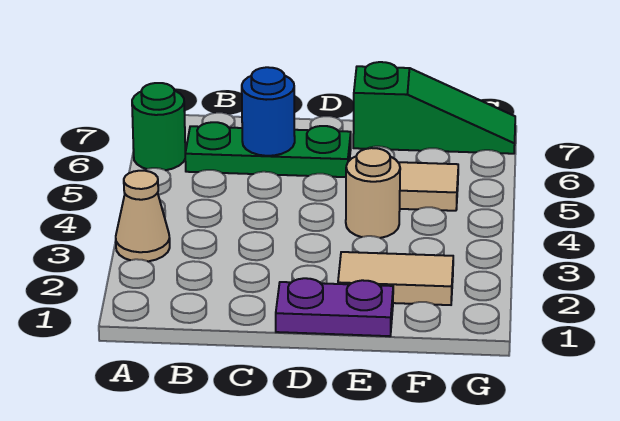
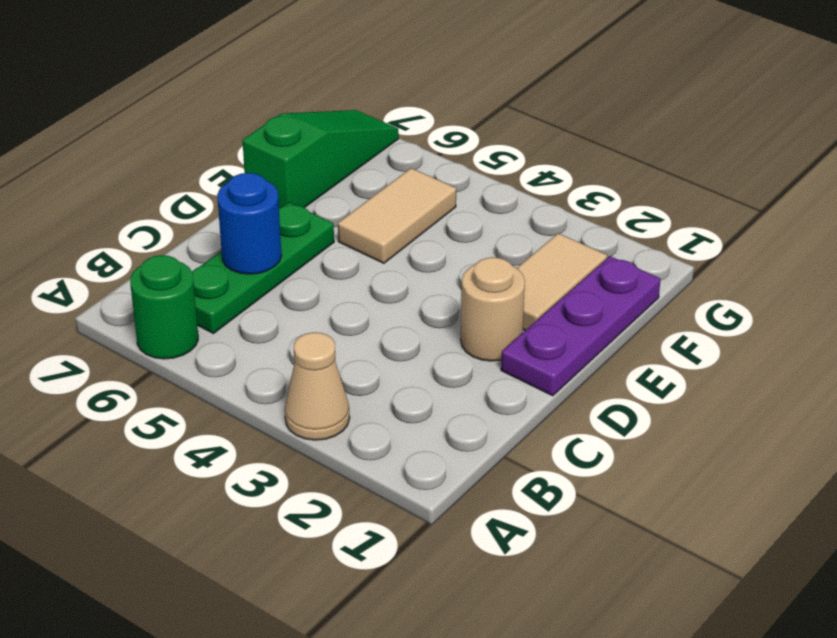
purple 1x2 plate [276,278,393,336] -> purple 1x3 plate [501,256,661,396]
tan 1x1 round brick [346,148,400,238] -> tan 1x1 round brick moved to [461,257,525,361]

